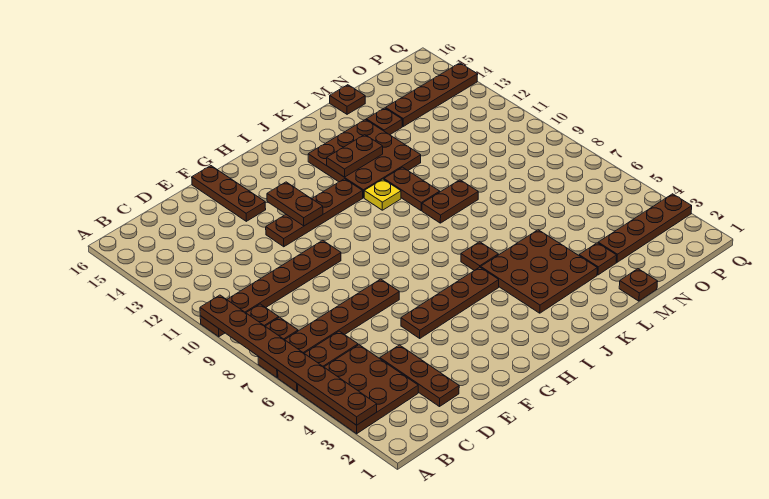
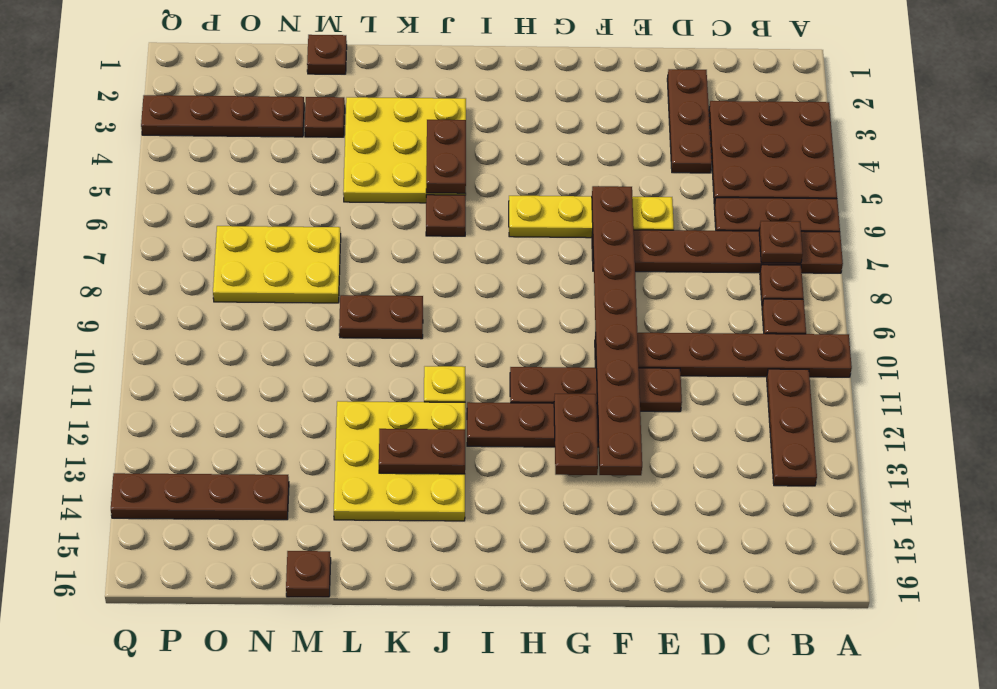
brown 1x8 plate [200,295,377,425] -> brown 1x8 plate moved to [592,186,642,475]
none -> yellow 1x4 plate [509,196,674,238]
brown 1x4 plate [401,267,499,338] -> brown 1x4 plate moved to [510,367,682,412]
brown 1x3 plate [192,166,266,221] -> brown 1x3 plate moved to [767,369,817,486]
brown 3x3 plate [481,230,597,313] -> yellow 3x3 plate [343,97,466,203]
brown 3x3 plate [308,120,421,198] -> yellow 3x3 plate [334,401,465,521]
brown 1x2 plate [384,167,440,211] -> brown 1x2 plate moved to [426,120,466,193]
none -> yellow 2x3 plate [213,226,341,303]
brown 1x1 plate [366,108,402,135] -> brown 1x1 plate moved to [759,221,803,263]

